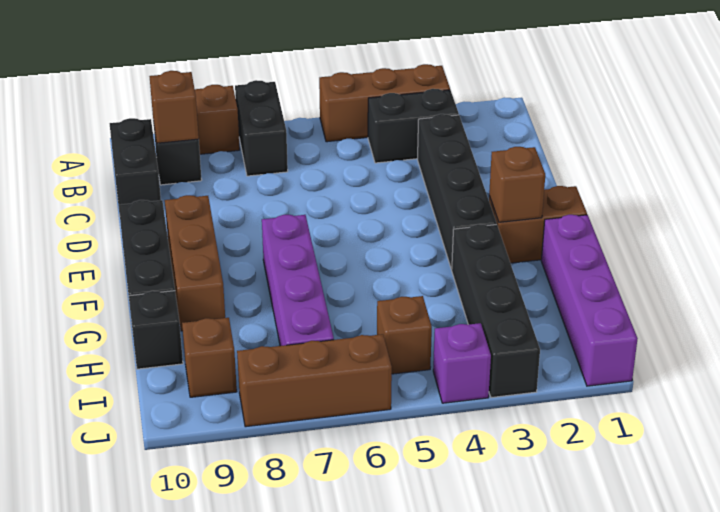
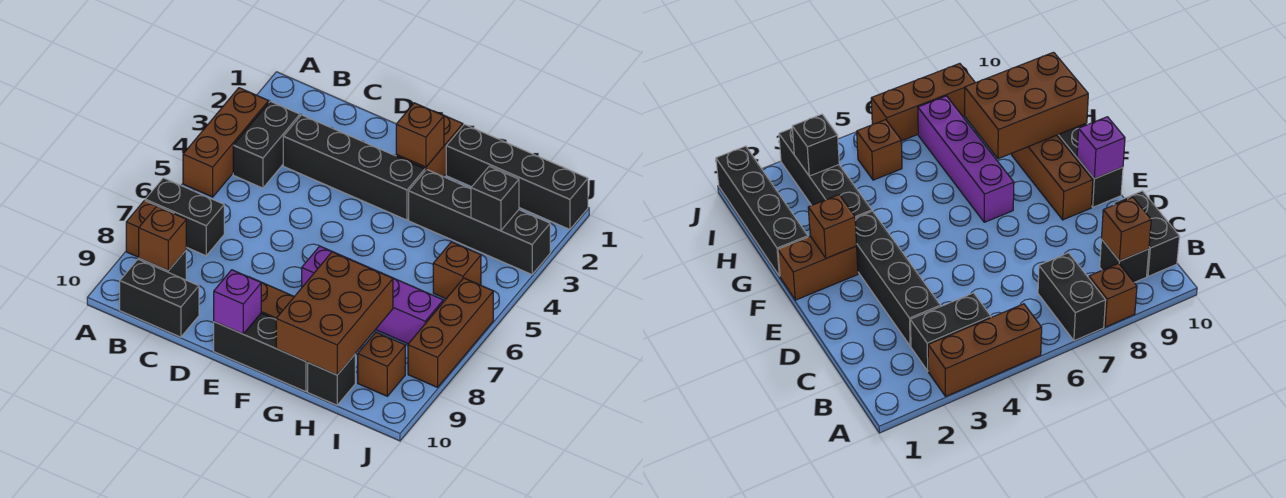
purple 1x4 brick [541,215,638,386] -> black 1x4 brick [446,124,588,229]
none -> brown 2x3 brick [276,252,393,375]
none -> black 1x1 brick [471,166,519,231]
purple 1x1 brick [433,323,491,403] -> purple 1x1 brick moved to [214,270,261,334]

